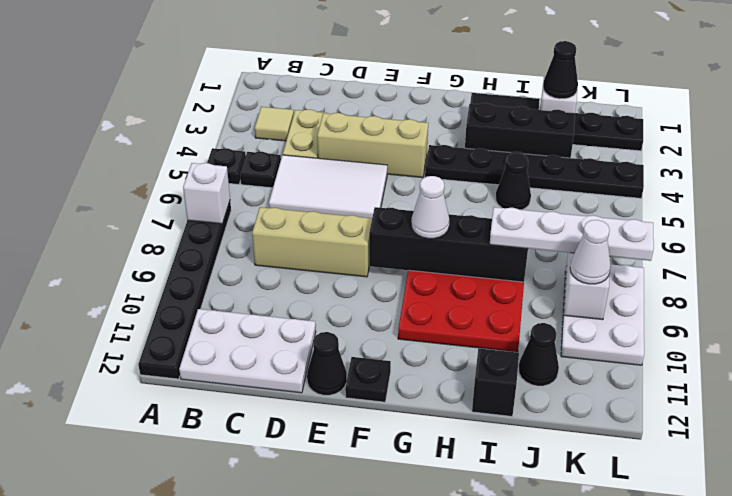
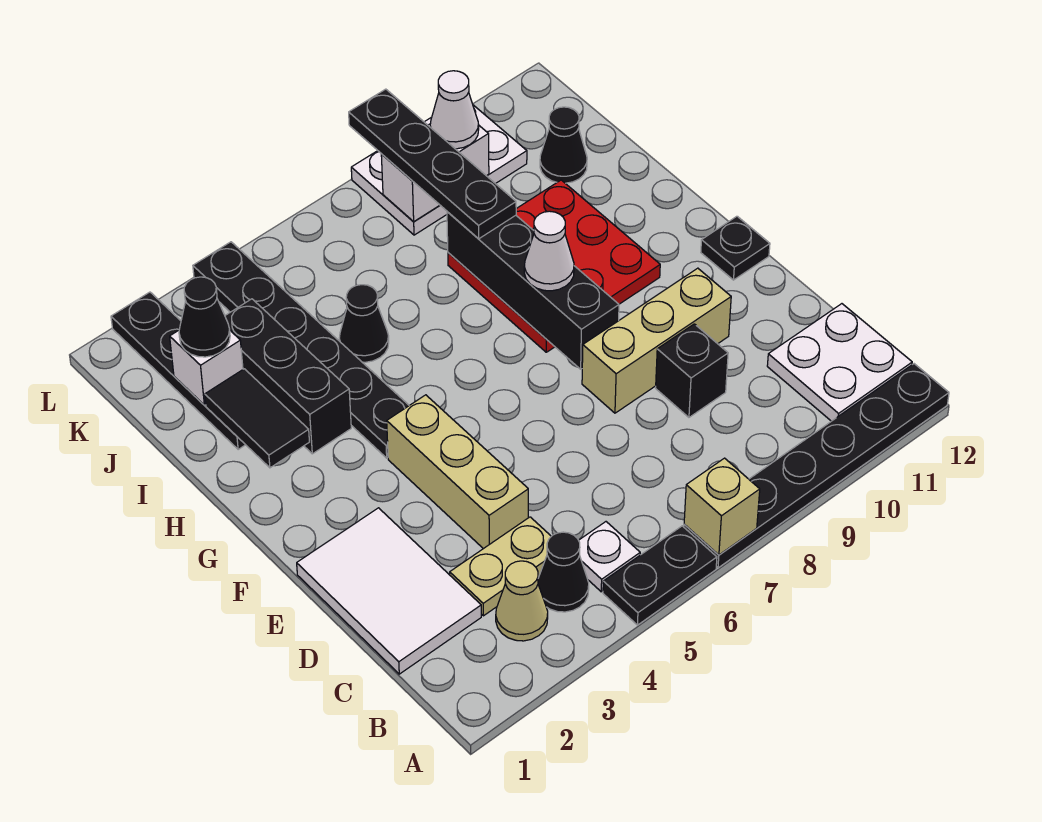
black 1x1 plate [207,148,246,184] -> black 1x2 plate [603,526,717,625]
white 1x1 brick [183,163,230,224] -> tan 1x1 brick [684,458,760,555]
tan 1x1 tile [255,107,294,141] -> tan 1x1 cone [496,561,548,641]
black 1x1 plate [240,152,281,188] -> white 1x1 plate [579,522,640,592]
white 2x3 plate [179,309,316,393] -> white 2x2 plate [767,304,912,421]
white 2x3 tile [269,155,387,218] -> white 2x3 tile moved to [297,508,481,674]
tan 1x3 brick [252,207,372,277] -> tan 1x3 brick turned to [582,268,731,413]
black 1x1 cone [307,332,347,395] -> black 1x1 cone moved to [538,532,589,612]
white 1x4 plate [490,207,654,261] -> black 1x4 plate [349,89,516,239]
black 1x1 brick [472,348,519,416] -> black 1x1 brick moved to [656,324,728,417]

